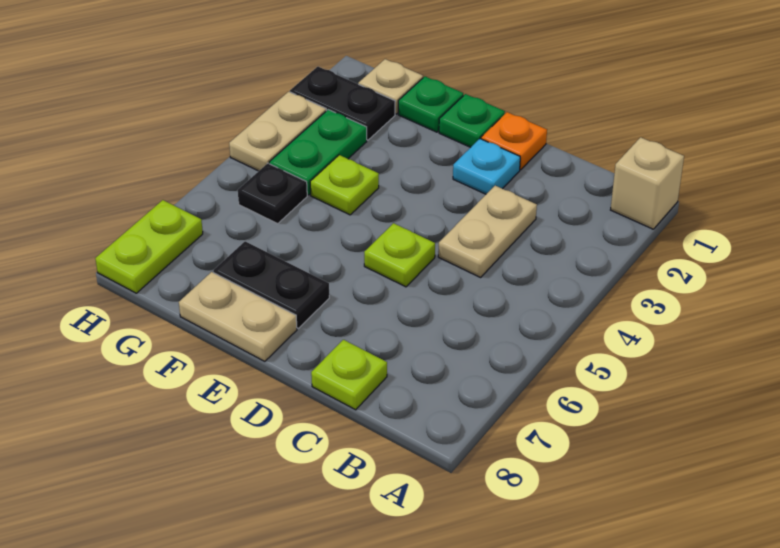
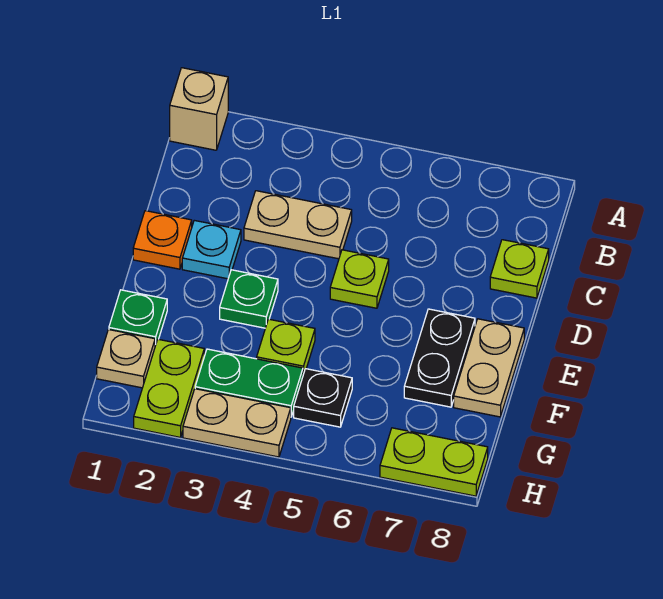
green 1x1 plate [439,94,505,147] -> green 1x1 plate moved to [220,270,278,328]
black 1x2 plate [290,67,395,140] -> lime 1x2 plate [134,339,204,437]

